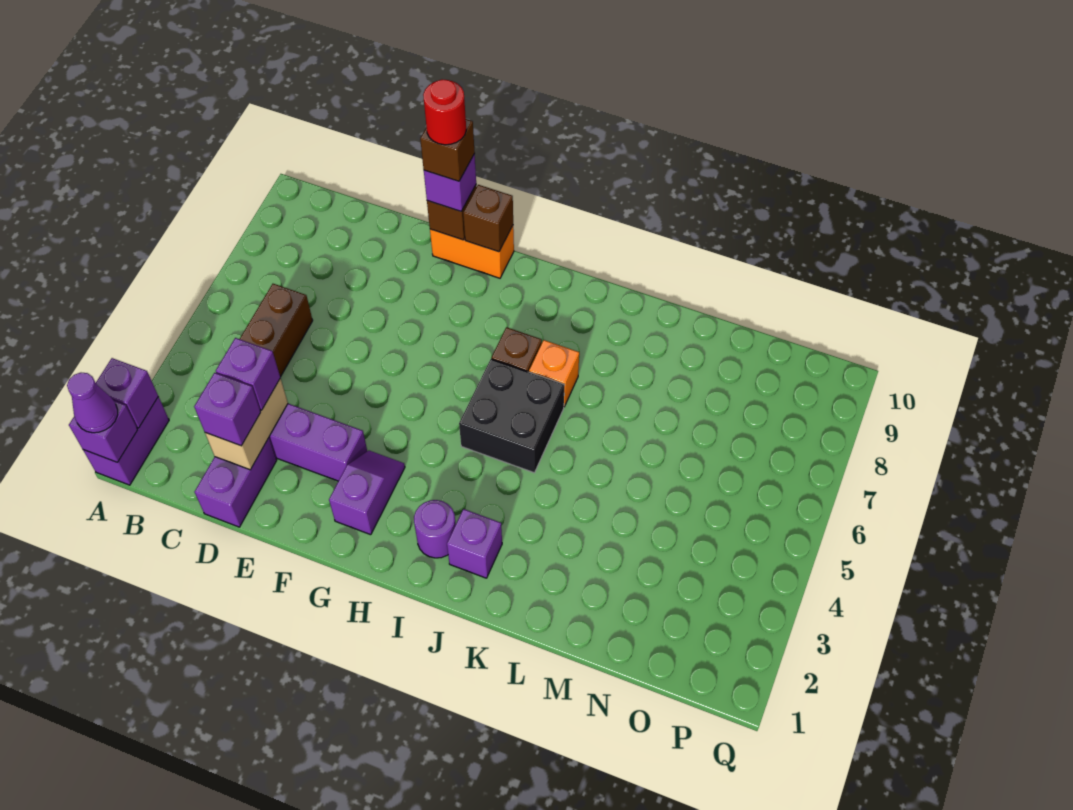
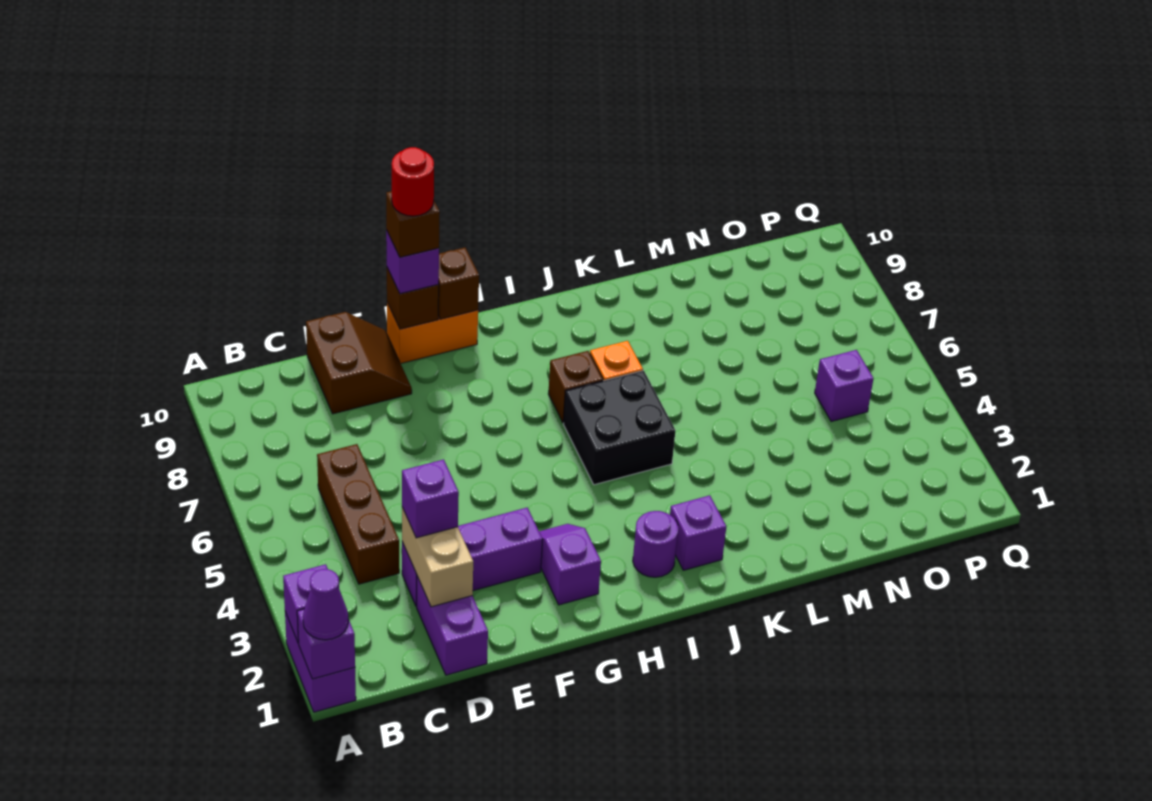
purple 1x1 brick [194,373,261,446] -> purple 1x1 brick moved to [815,350,874,422]
none -> brown 2x2 slope [306,312,412,414]

